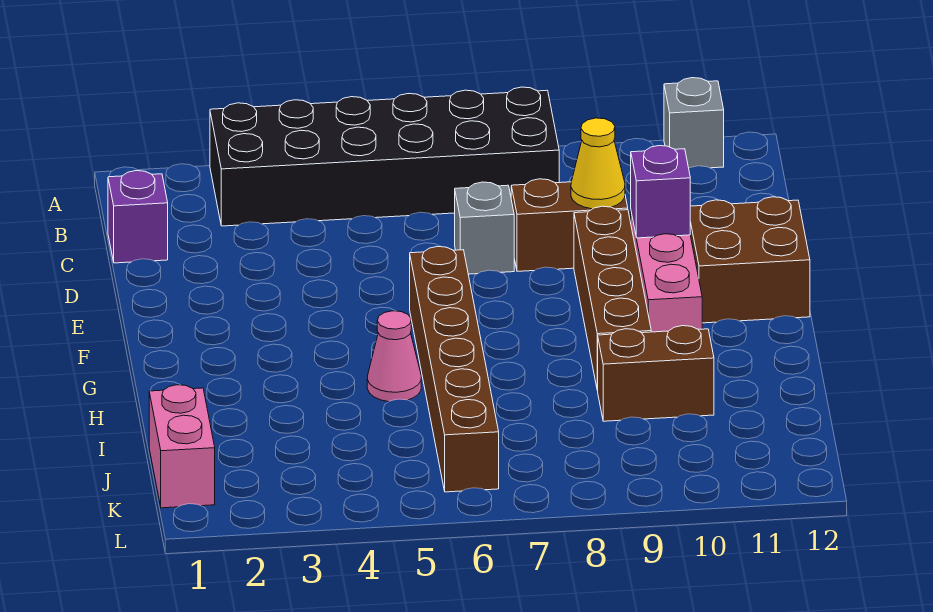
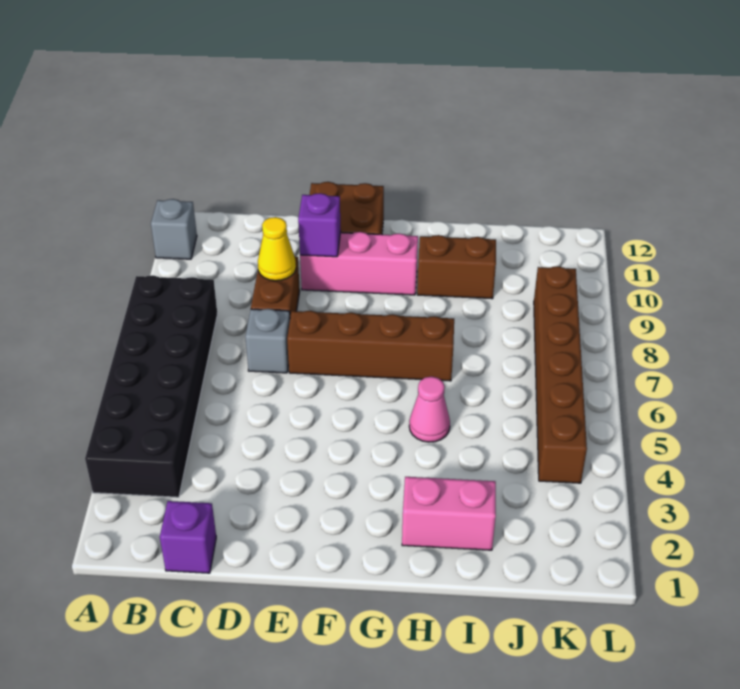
brown 1x4 brick [574,206,651,390] -> brown 1x4 brick moved to [287,311,454,381]
brown 1x6 brick [410,247,499,492] -> brown 1x6 brick turned to [534,266,587,483]
brown 1x2 brick [598,326,714,421] -> brown 1x2 brick turned to [417,235,496,299]
pink 1x2 brick [149,385,215,508] -> pink 1x2 brick moved to [402,477,496,550]

